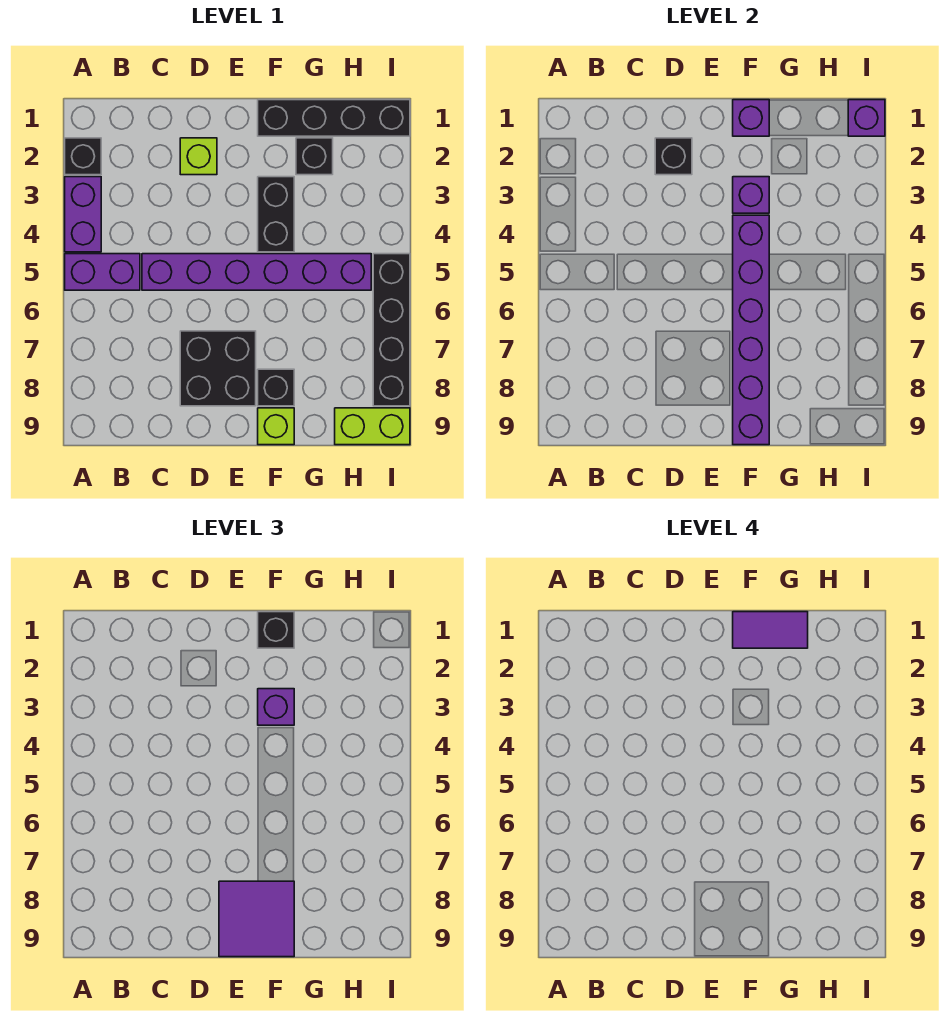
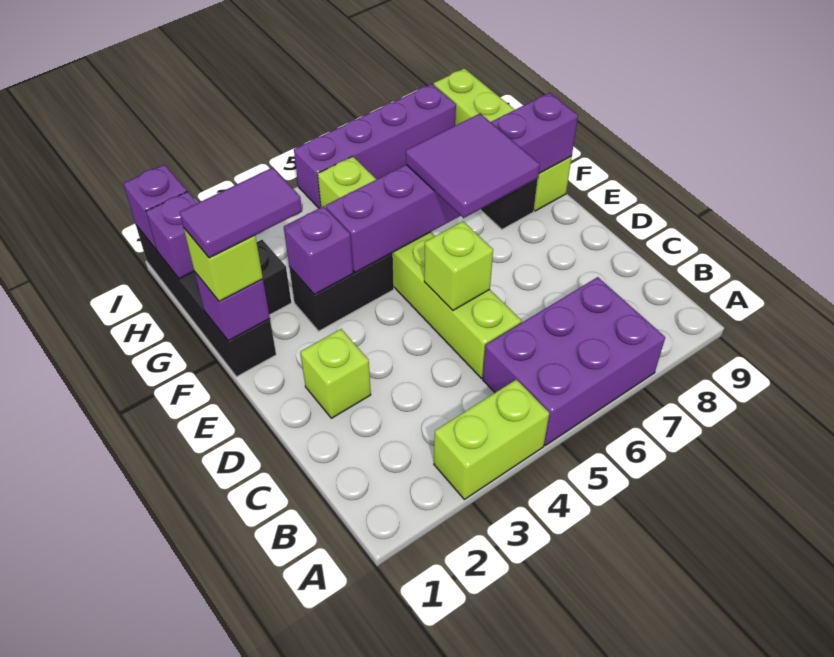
black 1x1 brick [65,138,101,175] -> none
purple 1x2 brick [65,177,101,252] -> lime 1x2 brick [434,380,549,499]
purple 1x2 brick [65,254,140,290] -> purple 2x3 brick [483,277,665,445]
purple 1x6 brick [142,254,371,290] -> lime 1x6 brick [318,156,521,378]
black 1x1 brick [655,138,692,175] -> none
none -> lime 1x1 brick [424,221,493,310]
black 2x2 brick [180,331,256,406] -> none
purple 2x2 tile [219,881,294,957] -> purple 2x2 tile moved to [406,114,540,218]
black 1x1 brick [258,612,294,648] -> lime 1x1 brick [184,229,263,301]
purple 1x2 tile [733,612,808,648] -> purple 1x2 tile turned to [180,167,302,258]
purple 1x1 brick [258,689,294,725] -> purple 1x1 brick moved to [146,192,197,279]
black 1x4 brick [373,254,410,406] -> purple 1x4 brick [294,84,456,208]

